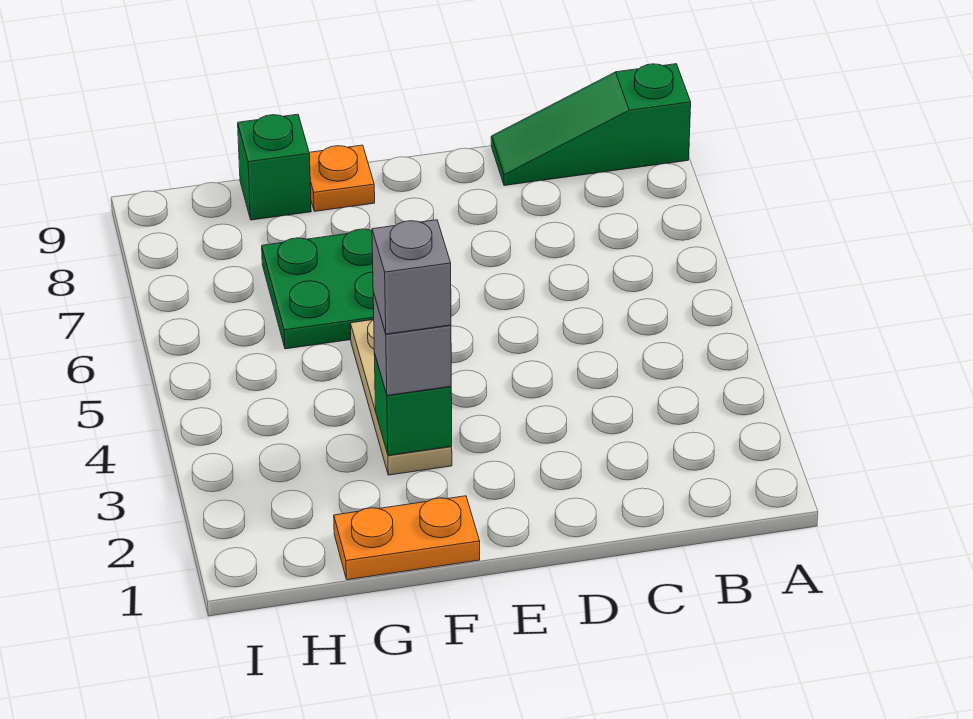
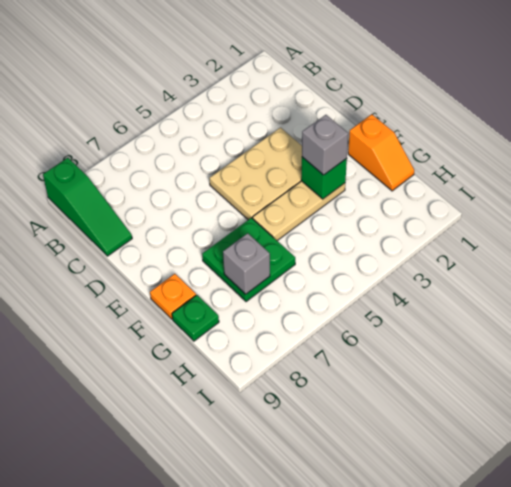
none -> tan 2x3 plate [209,128,302,220]
orange 1x2 plate [334,496,480,580] -> orange 1x2 slope [348,114,414,191]
grey 1x1 brick [372,220,451,334] -> grey 1x1 brick moved to [223,233,270,294]
green 1x1 brick [238,114,311,220] -> green 1x1 plate [172,295,219,341]

